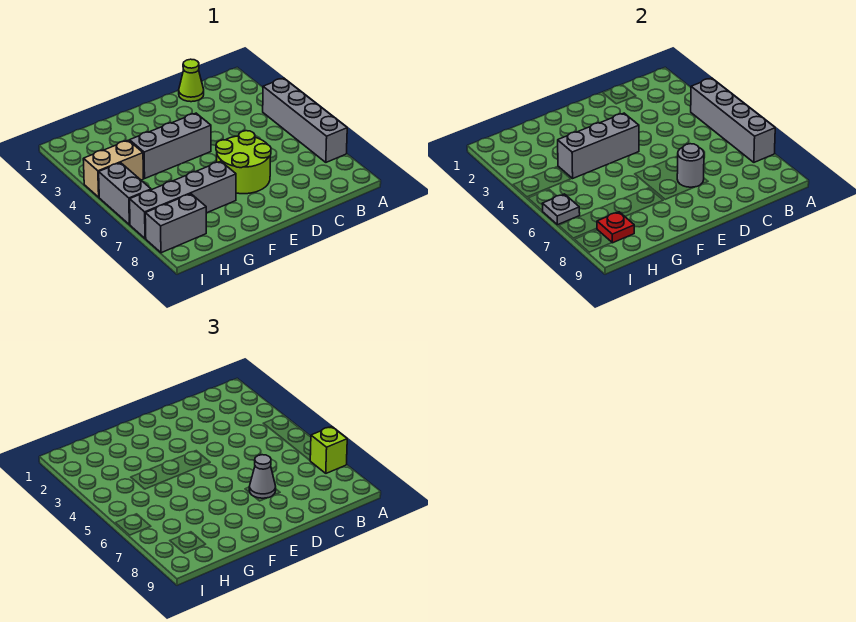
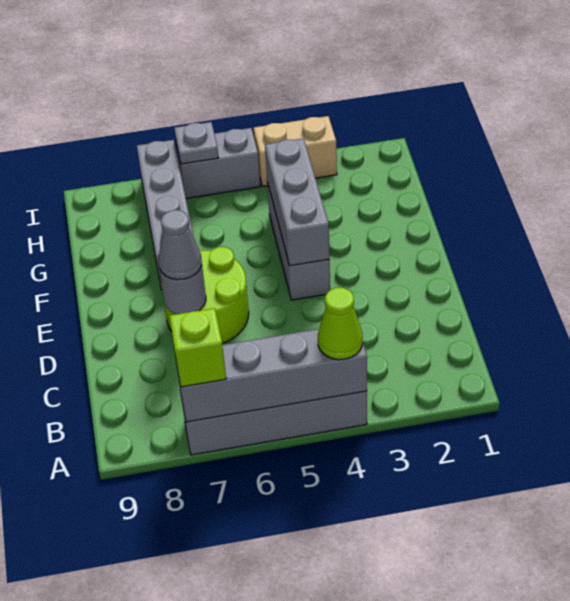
lime 1x1 cone [179,59,204,102] -> lime 1x1 cone moved to [318,288,363,360]
tan 1x2 brick [83,140,144,197] -> tan 1x2 brick turned to [254,116,337,186]
grey 1x2 brick [145,194,206,253] -> none
red 1x1 plate [597,212,634,243] -> none

